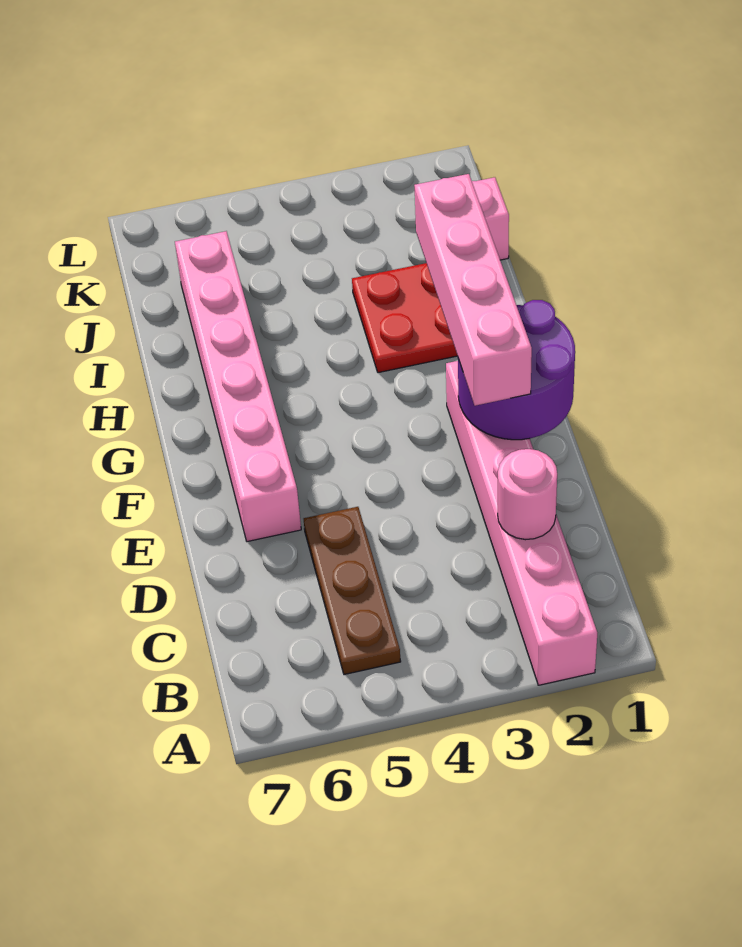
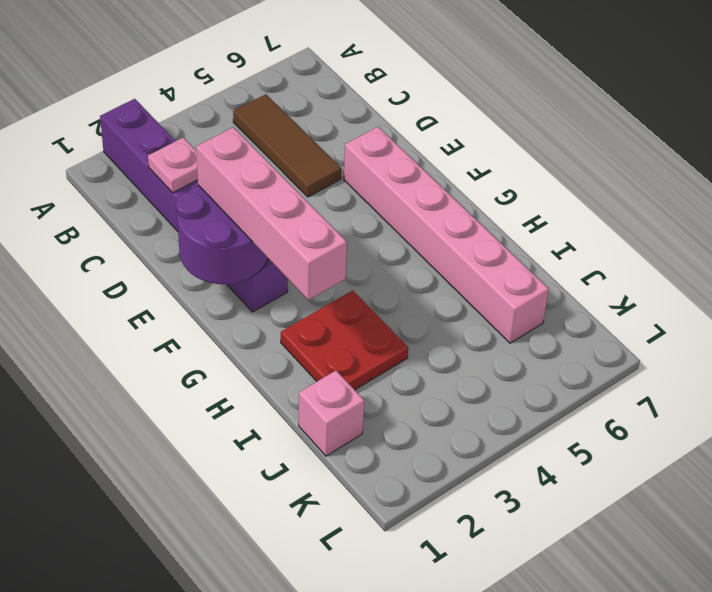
pink 1x6 brick [446,361,597,685] -> purple 1x6 brick [100,99,288,312]
brown 1x3 plate [304,507,401,675] -> brown 1x3 tile [233,94,341,197]
pink 1x1 round brick [498,449,557,540] -> pink 1x1 plate [148,138,198,193]

